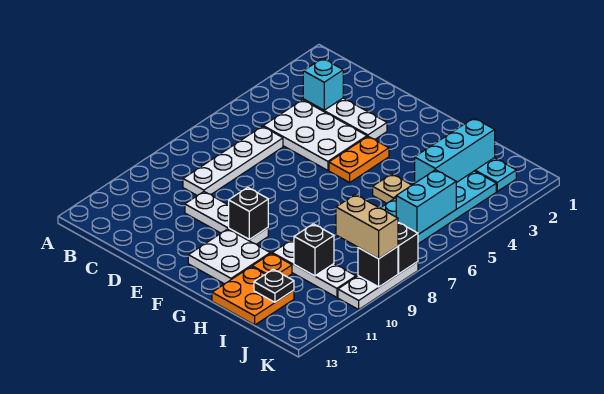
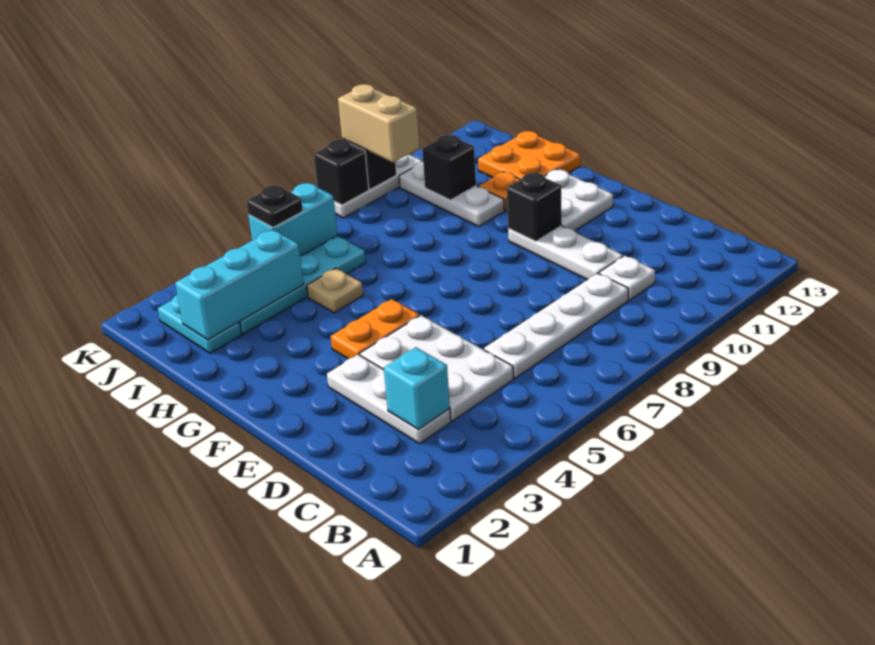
none -> white 1x1 plate [599,256,655,300]
black 1x1 plate [254,269,294,302] -> black 1x1 plate moved to [246,185,303,228]

